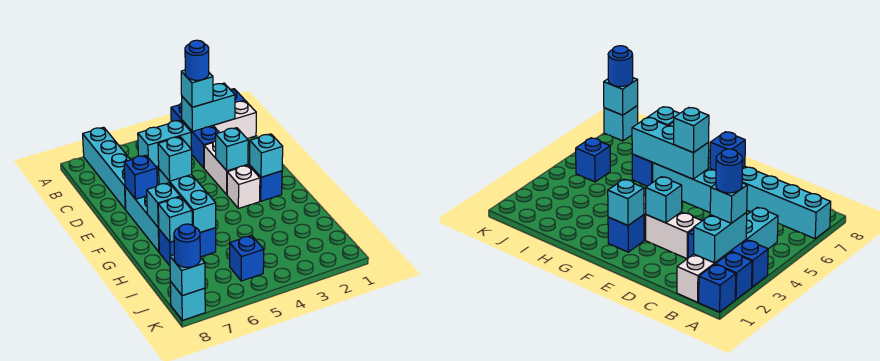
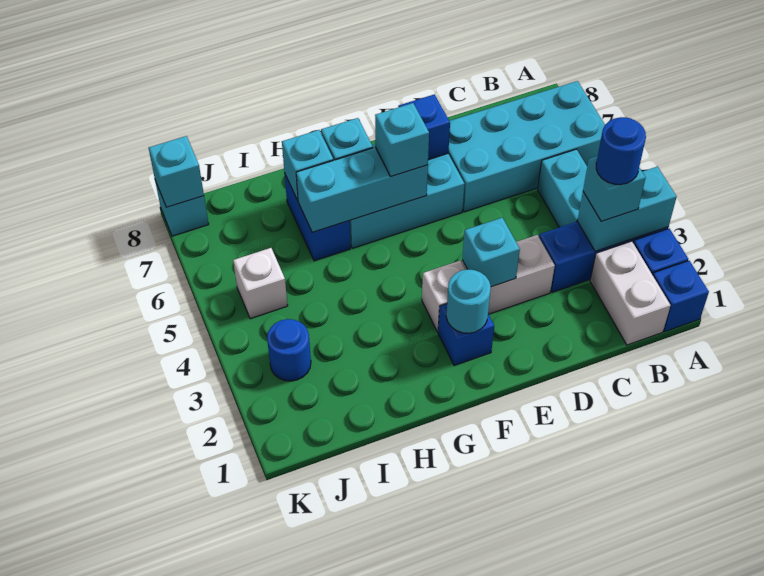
cyan 1x4 brick [83,127,130,209] -> cyan 2x4 brick [448,81,605,212]
cyan 1x2 brick [182,83,235,131] -> cyan 1x2 brick turned to [577,167,677,251]
cyan 1x1 brick [250,134,283,177] -> cyan 1x1 round brick [446,269,491,333]
blue 1x1 brick [230,235,264,281] -> white 1x1 brick [233,248,288,319]
blue 1x1 round brick [174,224,200,267] -> blue 1x1 round brick moved to [267,319,311,381]

